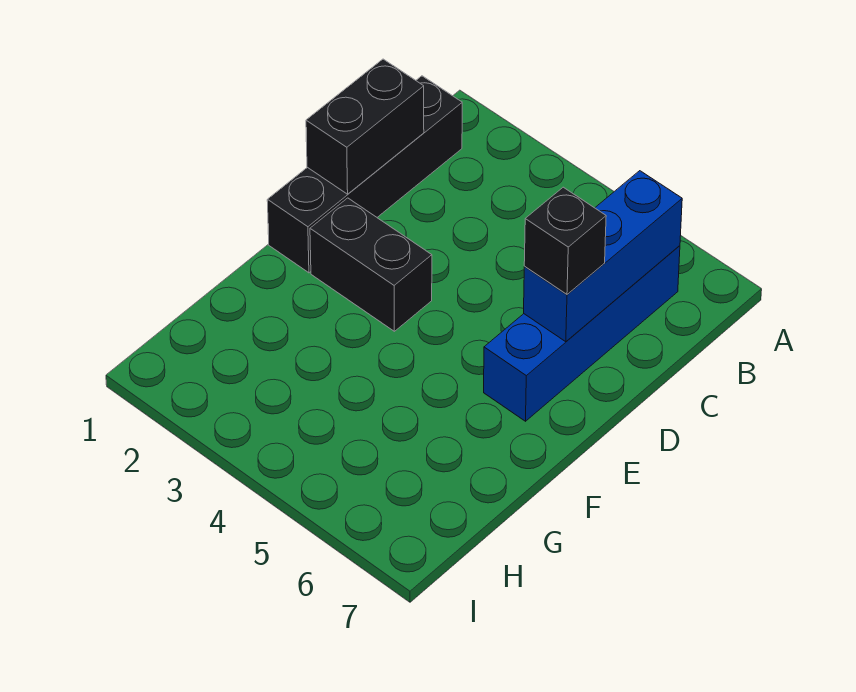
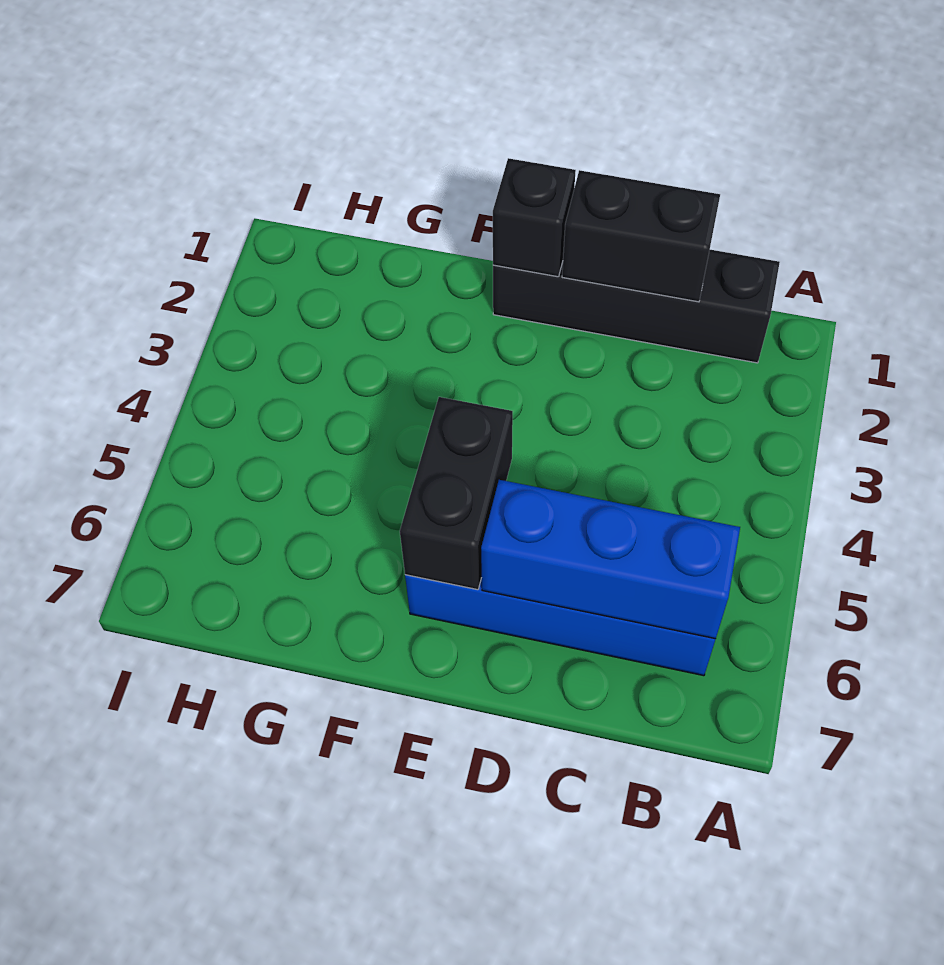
black 1x1 brick [524,187,606,294] -> black 1x1 brick moved to [493,158,576,277]
black 1x2 brick [310,198,432,331] -> black 1x2 brick moved to [400,397,513,590]

